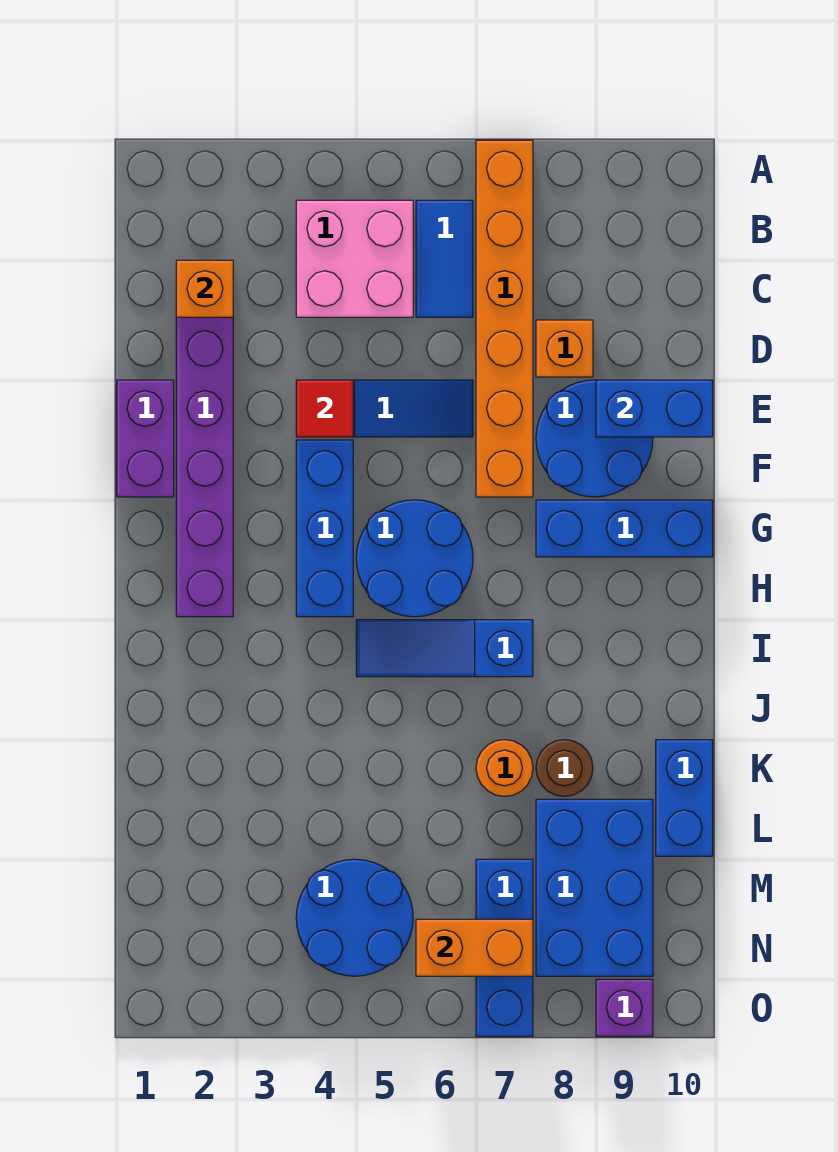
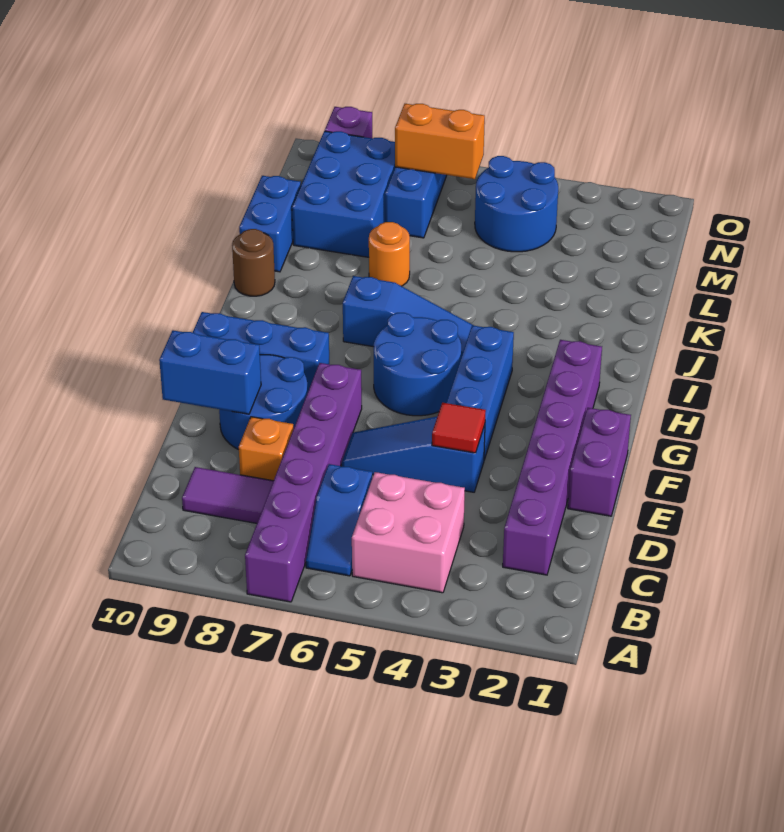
orange 1x6 brick [476,140,533,497] -> purple 1x6 brick [245,363,362,602]
blue 1x2 tile [416,200,473,317] -> blue 1x2 slope [306,464,372,576]
orange 1x1 brick [176,260,233,317] -> none
none -> purple 1x2 tile [182,467,273,523]
brown 1x1 round brick [536,740,593,797] -> brown 1x1 round brick moved to [232,229,275,296]

